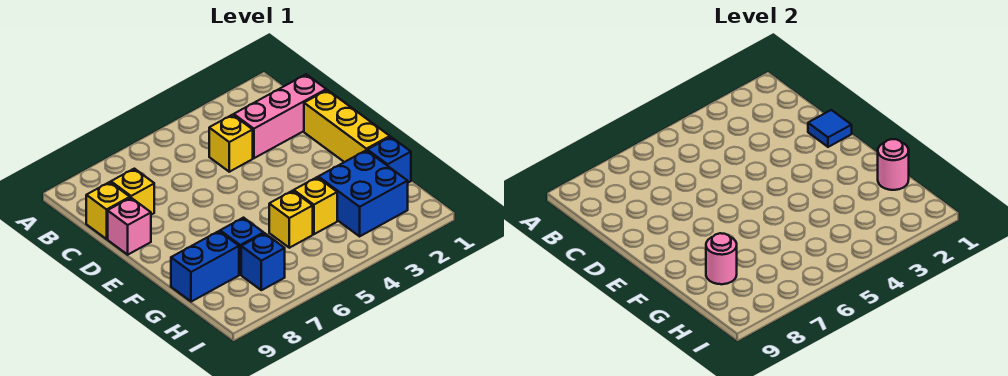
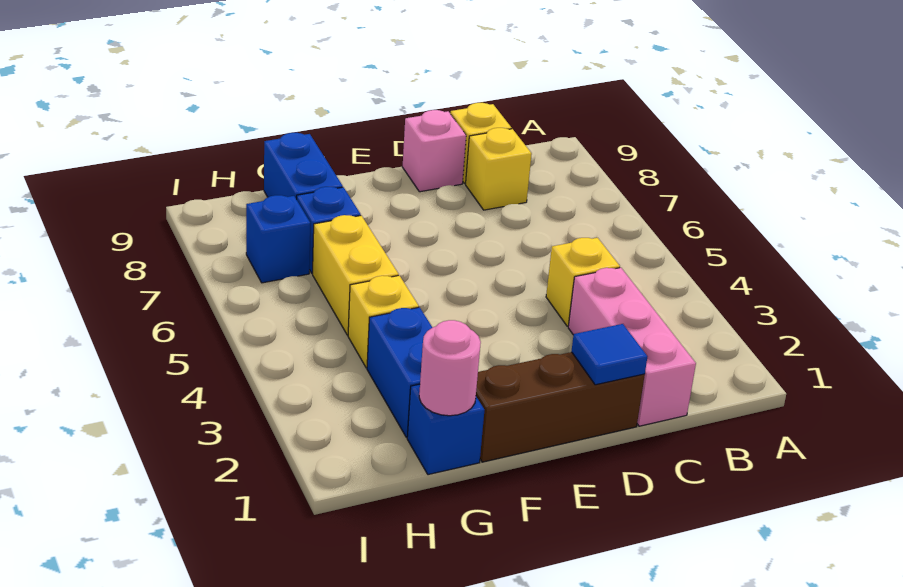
yellow 1x3 brick [304,90,390,162] -> brown 1x3 brick [476,352,645,462]
blue 2x2 brick [318,150,408,236] -> blue 1x2 brick [367,307,433,437]
yellow 1x1 brick [269,191,313,248] -> yellow 1x2 brick [313,215,399,335]
pink 1x1 round brick [706,233,737,284] -> none

